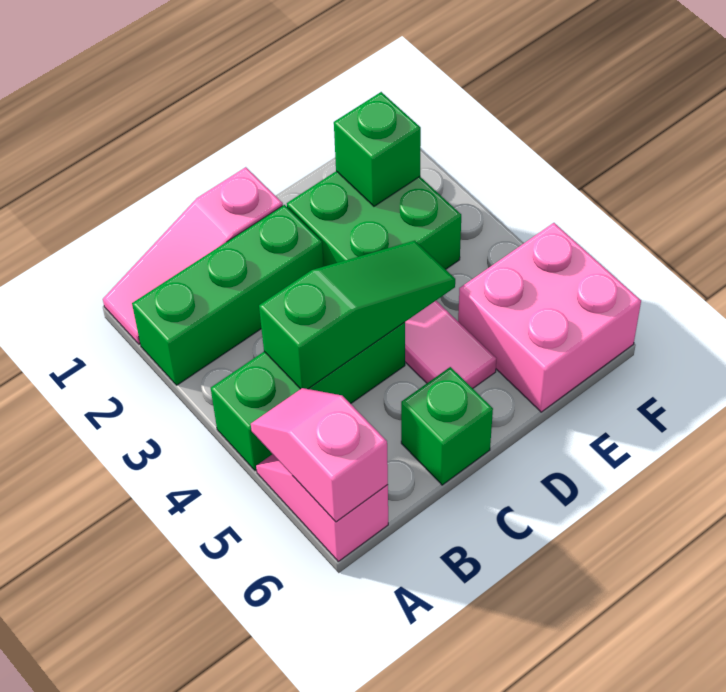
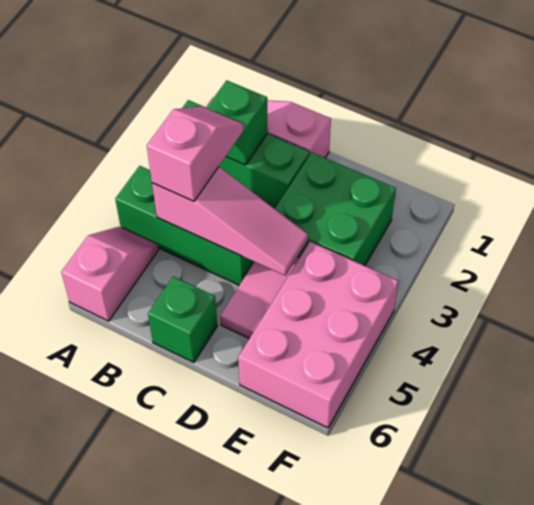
pink 1x2 slope [251,388,388,522] -> pink 1x2 slope moved to [147,107,243,201]
green 1x3 slope [259,241,455,389] -> pink 1x3 slope [152,167,308,276]
green 1x1 brick [334,92,421,206] -> green 1x1 brick moved to [206,80,268,165]
pink 2x2 brick [458,223,641,412] -> pink 2x3 brick [238,242,398,428]

